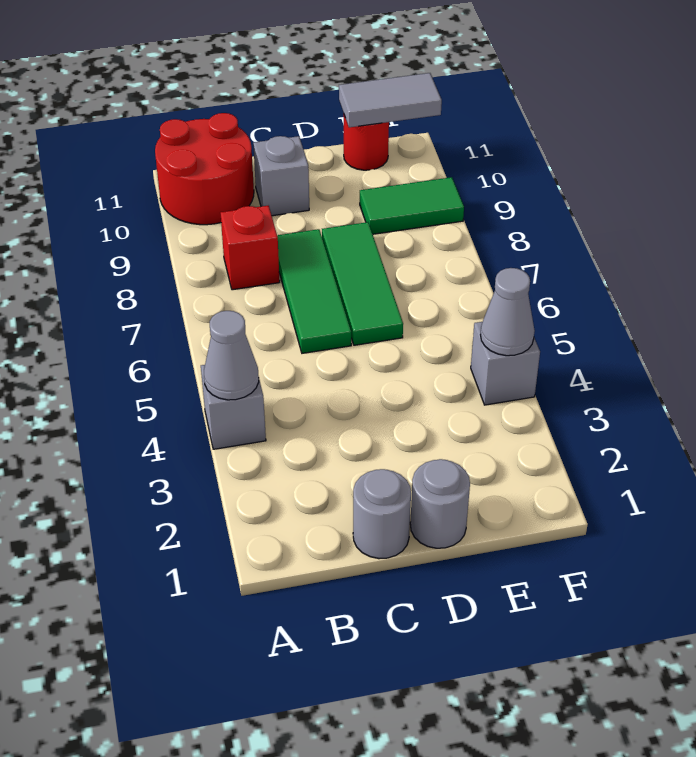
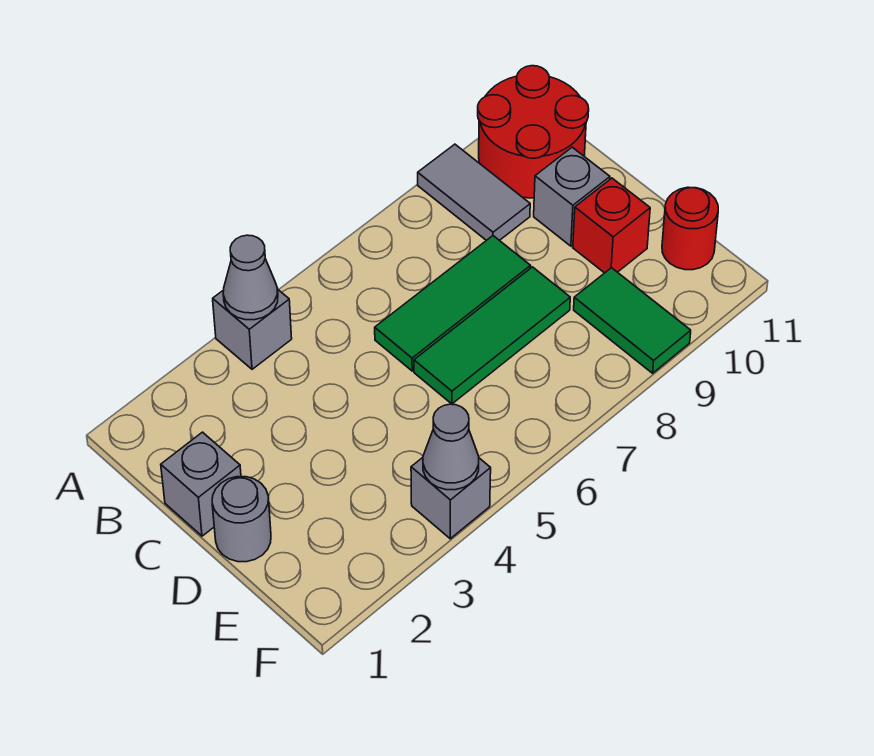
red 1x1 brick [221,206,280,290] -> red 1x1 brick moved to [573,178,650,273]
grey 1x1 round brick [353,469,411,559] -> grey 1x1 brick [161,432,241,536]
grey 1x2 tile [339,73,442,127] -> grey 1x2 tile moved to [418,144,530,240]

